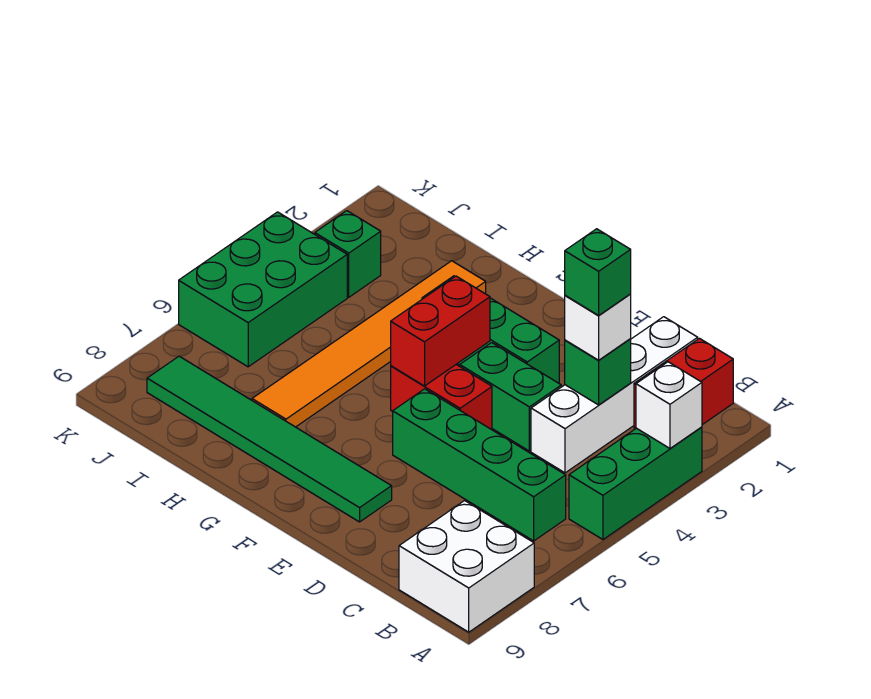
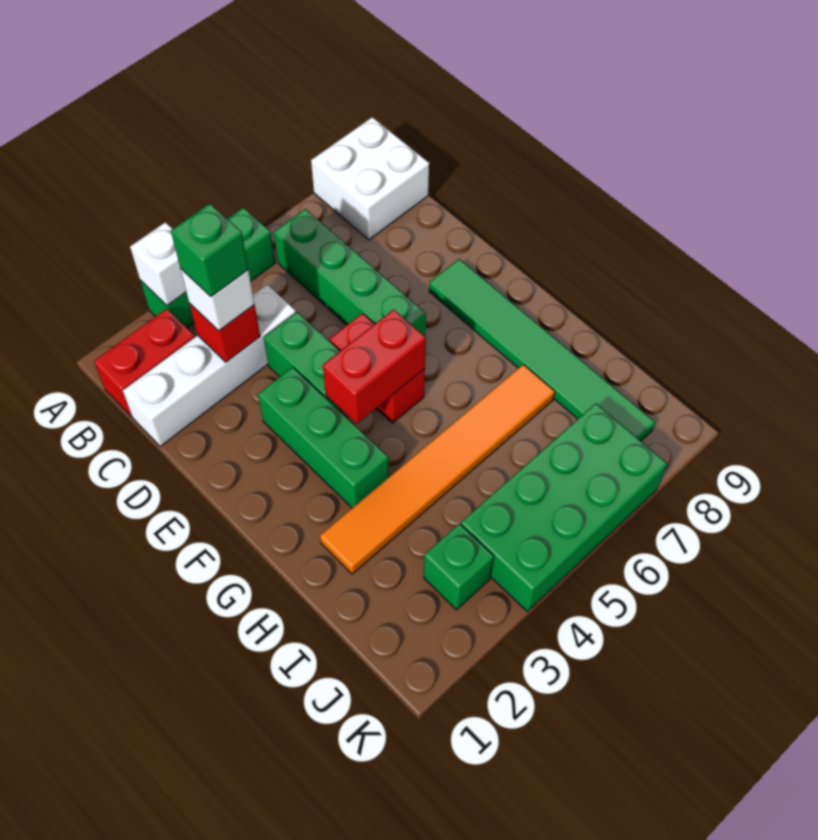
green 1x1 brick [565,339,631,405] -> red 1x1 brick [189,303,260,362]
green 2x3 brick [179,212,347,367] -> green 2x4 brick [461,403,667,611]

